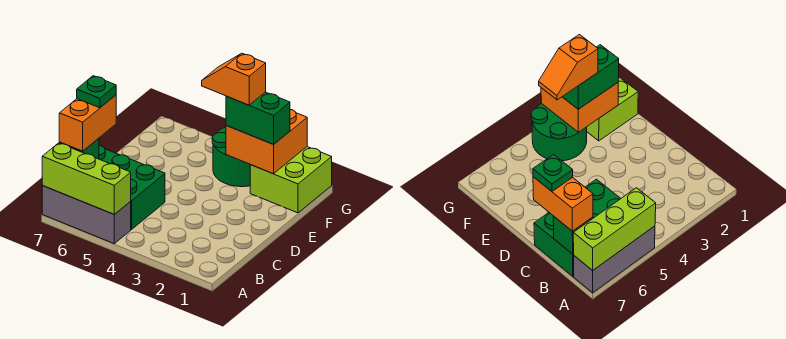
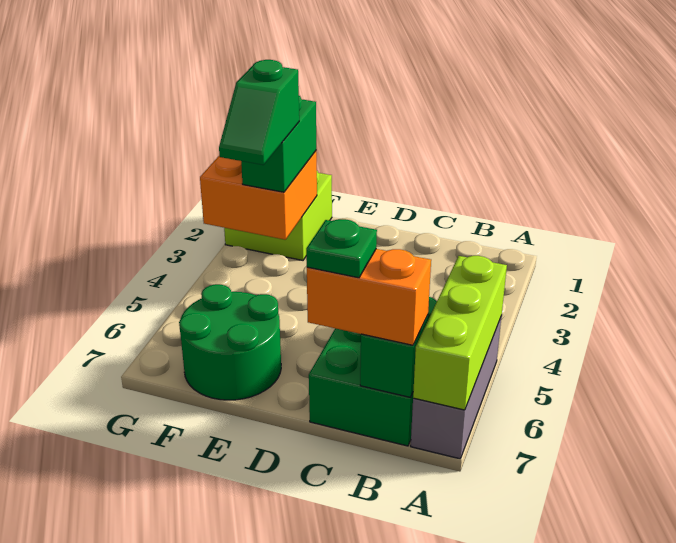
green 2x2 round brick [212,127,250,187] -> green 2x2 round brick moved to [179,284,281,400]
orange 1x2 slope [202,53,266,105] -> green 1x2 slope [219,60,299,165]

